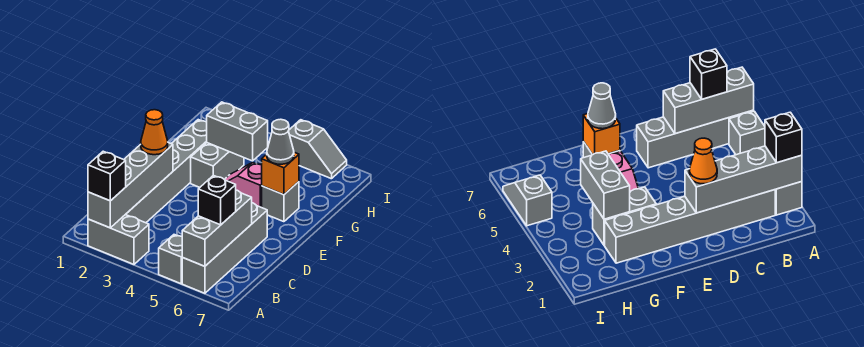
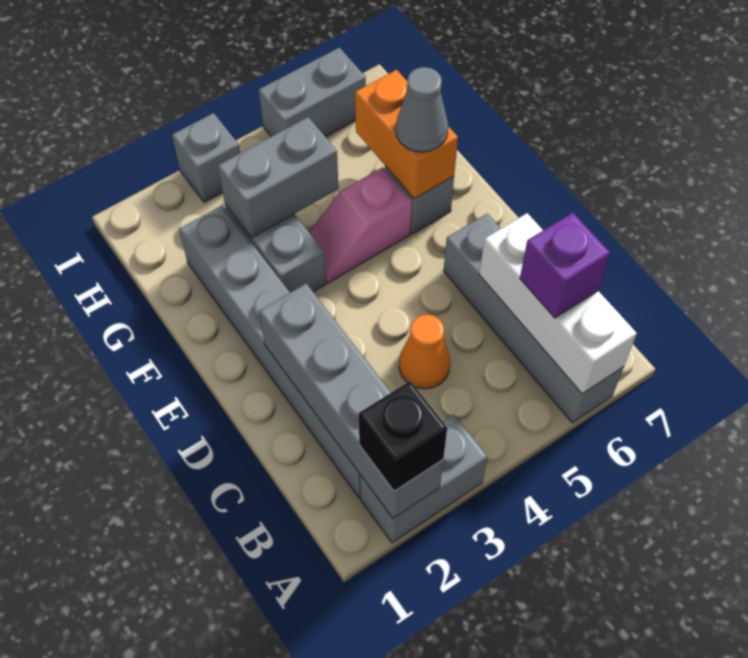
grey 1x1 brick [159,235,183,284] -> grey 1x1 brick moved to [172,113,240,202]
grey 1x3 brick [182,190,252,266] -> white 1x3 brick [479,213,637,394]
black 1x1 brick [198,175,236,225] -> purple 1x1 brick [520,213,610,318]
orange 1x1 cone [141,110,168,155] -> orange 1x1 cone moved to [399,315,450,389]
orange 1x1 brick [262,152,299,195] -> orange 1x2 brick [355,70,458,199]
grey 1x2 slope [289,120,347,179] -> grey 1x2 brick [259,48,366,137]

